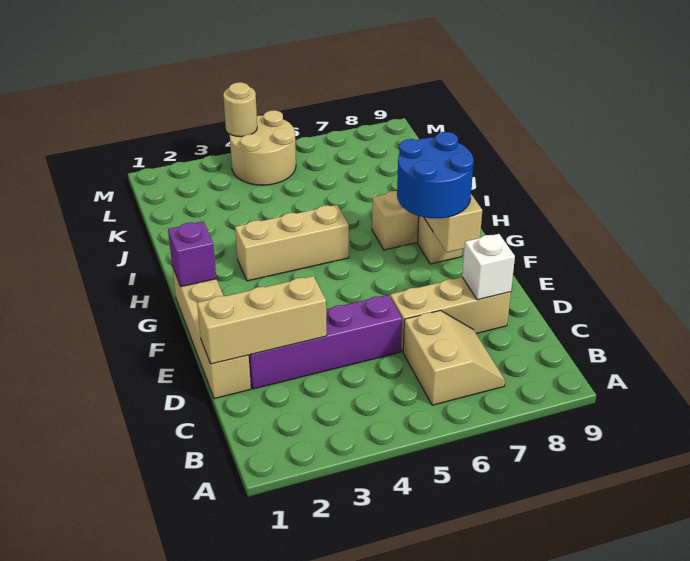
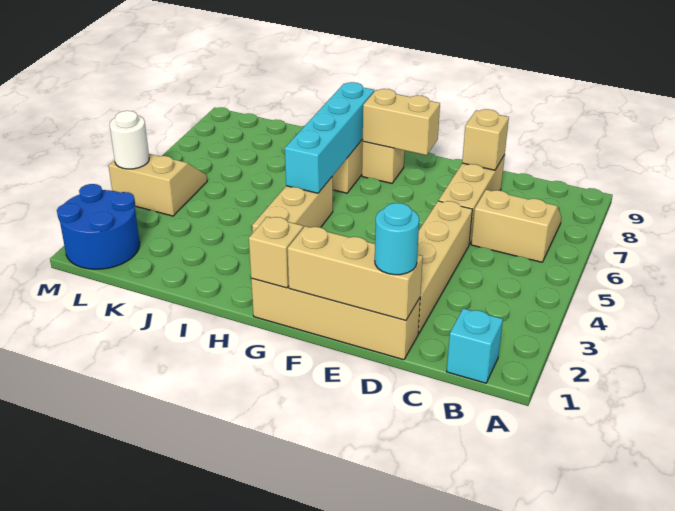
none -> cyan 1x1 brick [447,308,503,383]
tan 1x3 brick [197,276,327,364] -> tan 1x3 brick turned to [288,226,423,320]
none -> cyan 1x1 round brick [375,203,419,275]
purple 1x4 brick [249,295,402,389] -> tan 1x4 brick [417,201,472,334]
white 1x1 brick [462,234,515,300] -> tan 1x1 brick [462,109,509,170]
blue 2x2 round brick [397,132,473,218] -> blue 2x2 round brick moved to [57,184,140,269]
purple 1x1 brick [168,221,216,287] -> tan 1x1 brick [249,217,303,288]
none -> cyan 1x4 brick [285,82,374,193]
tan 2x2 round brick [230,110,296,185] -> tan 2x2 slope [108,154,207,216]
tan 1x1 round brick [223,82,257,137] -> white 1x1 round brick [110,111,149,169]

